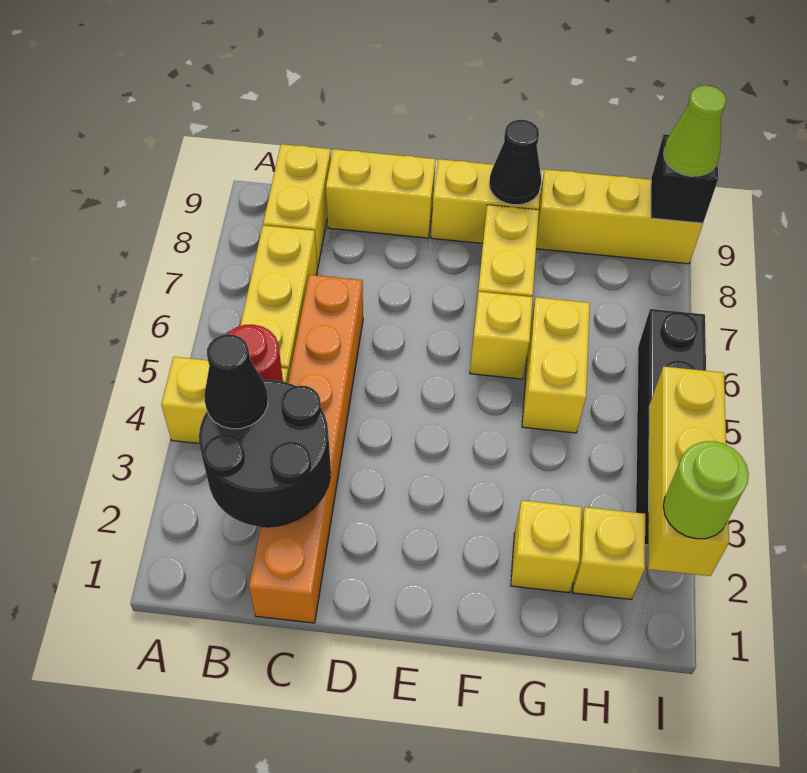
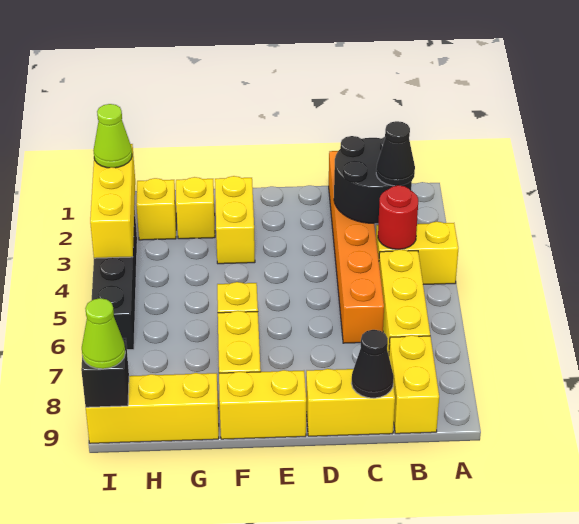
black 1x1 cone [489,120,542,205] -> black 1x1 cone moved to [352,330,394,398]
yellow 1x2 brick [522,297,590,433] -> yellow 1x2 brick moved to [215,176,255,264]
lime 1x1 round brick [663,441,749,539] -> lime 1x1 cone [93,104,132,168]

